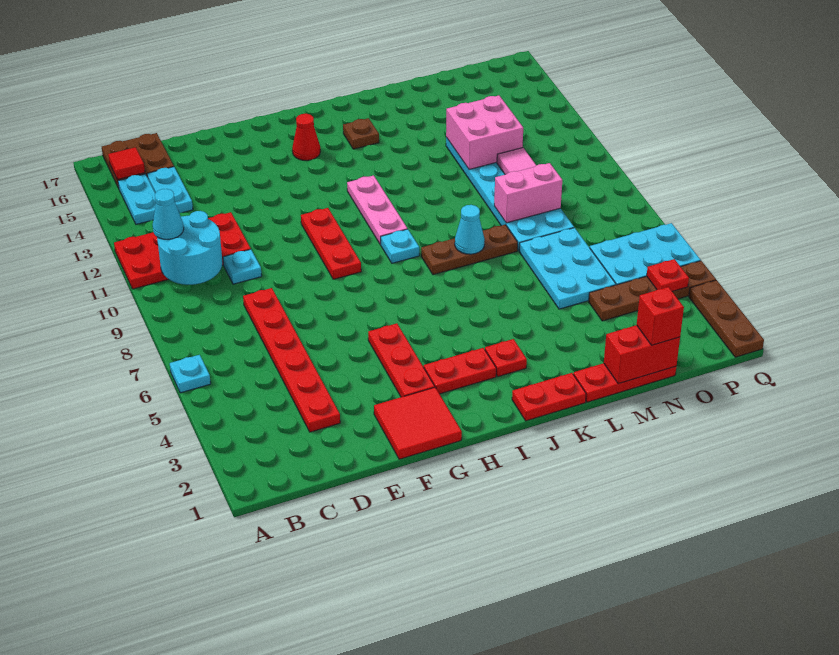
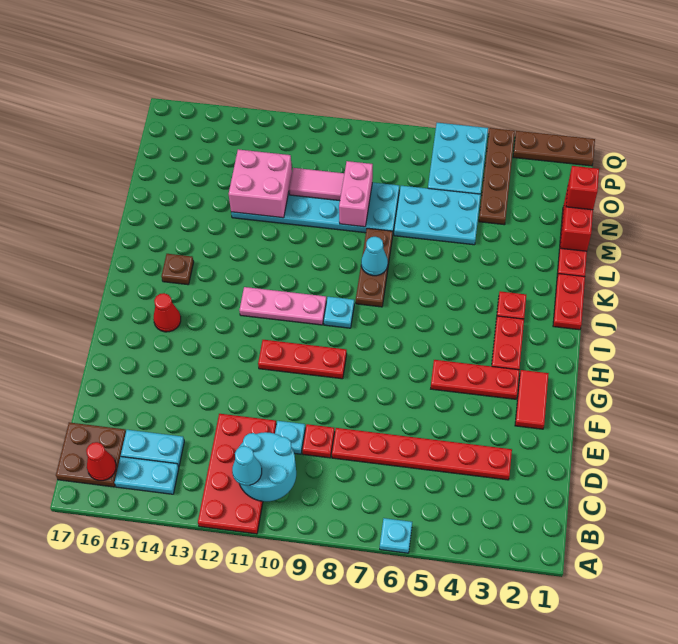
red 1x1 tile [108,147,145,179] -> red 1x1 cone [86,442,116,481]
red 2x2 tile [374,387,462,459] -> red 1x2 tile [515,370,549,429]
red 1x1 plate [647,259,689,291] -> red 1x1 plate moved to [302,424,335,458]

